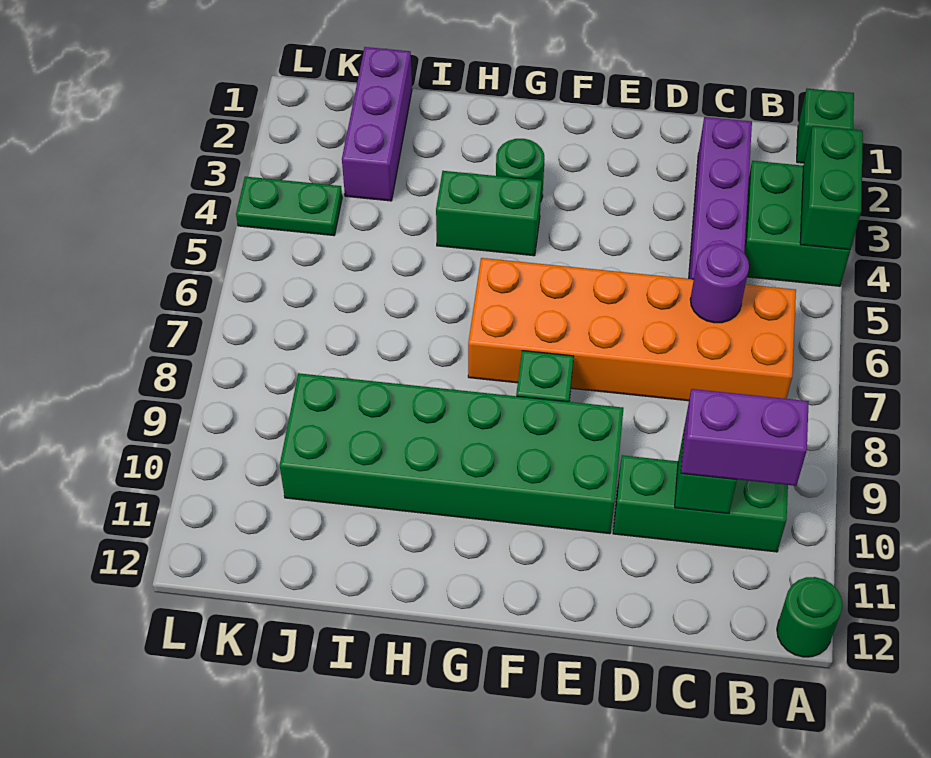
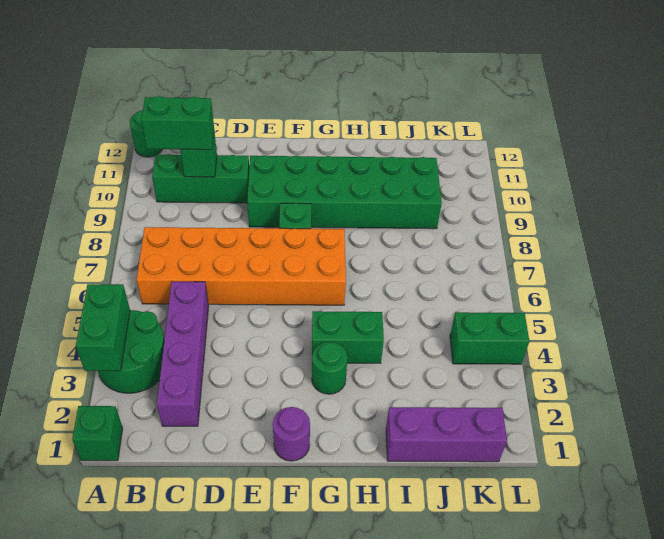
green 2x2 brick [744,161,850,286] -> green 2x2 round brick [98,310,164,393]
purple 1x2 brick [681,389,809,486] -> green 1x2 brick [141,96,214,150]
purple 1x1 round brick [690,244,749,323] -> purple 1x1 round brick moved to [273,407,310,461]
purple 1x3 brick [342,47,412,201] -> purple 1x3 brick turned to [386,407,507,462]
green 1x2 plate [236,177,342,236] -> green 1x2 brick [450,312,530,364]

